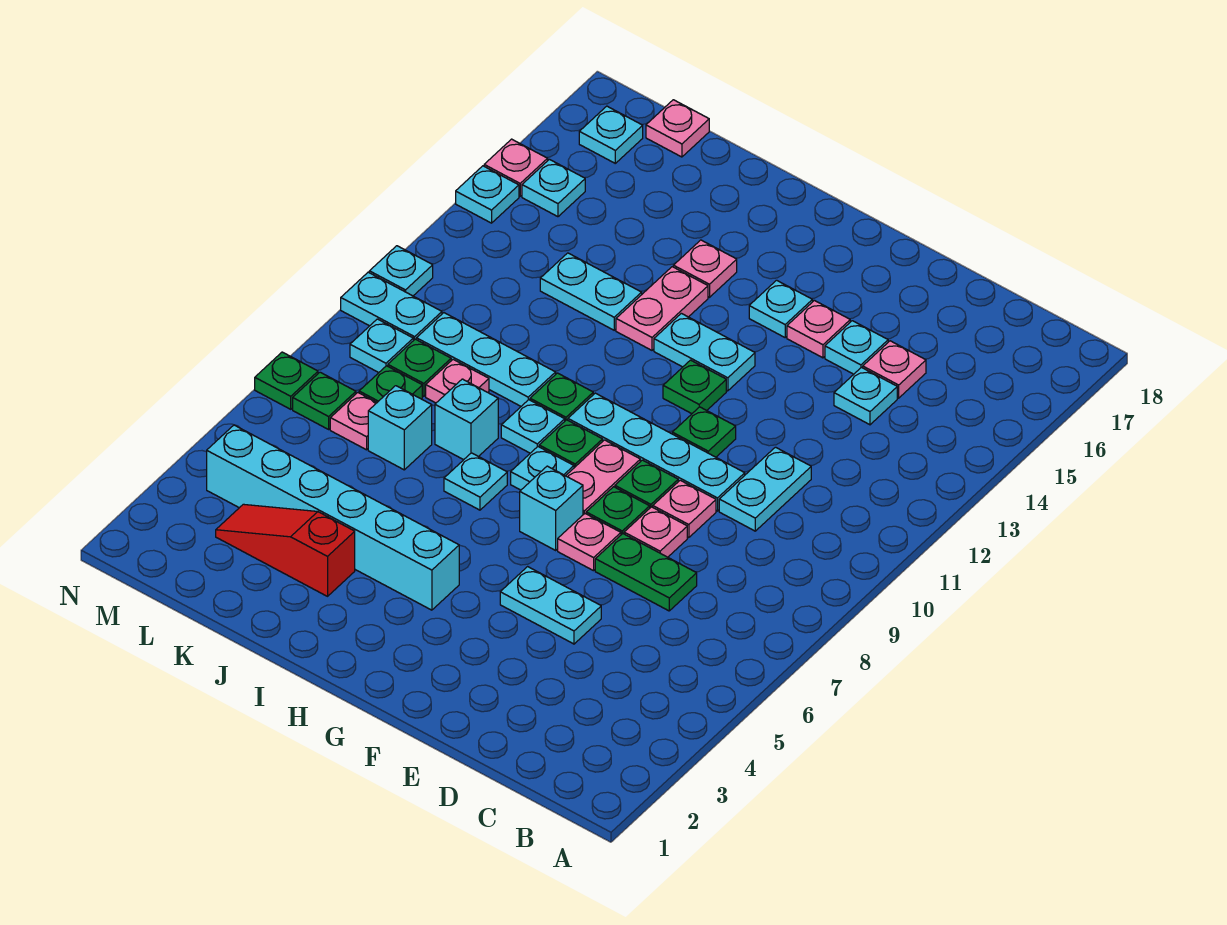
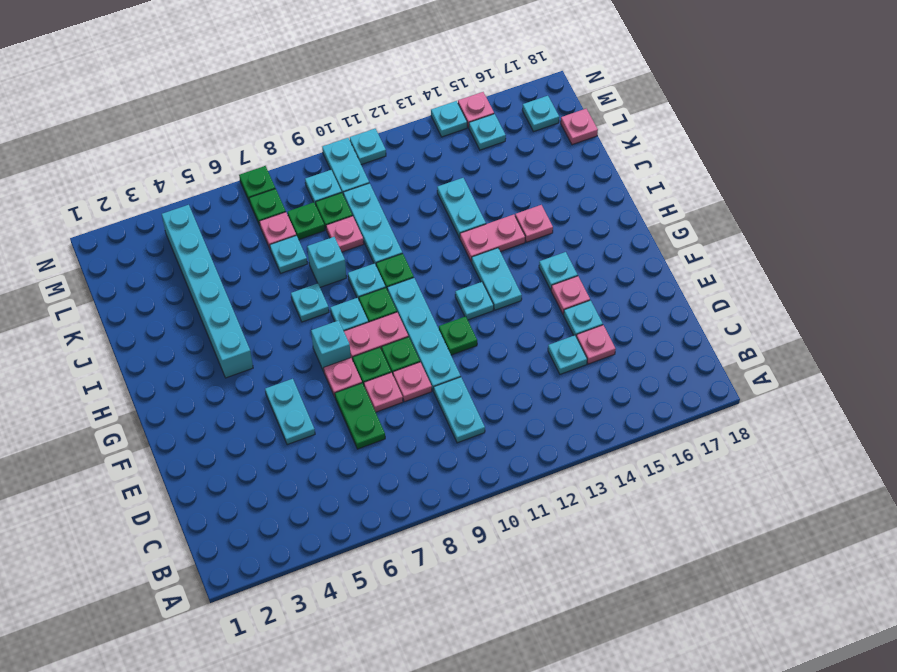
cyan 1x2 plate [719,447,811,531] -> cyan 1x2 plate turned to [434,377,485,443]
green 1x1 plate [663,360,726,414] -> cyan 1x1 plate [455,282,494,320]
red 1x3 slope [216,504,355,596] -> none
cyan 1x1 brick [368,386,432,470] -> cyan 1x1 plate [270,235,307,273]

